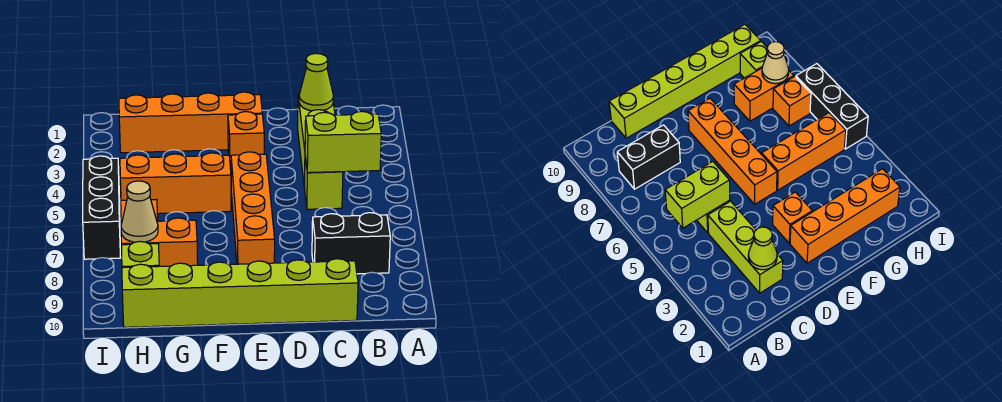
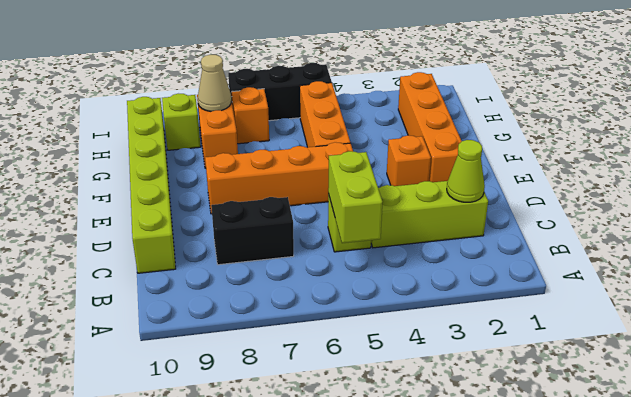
black 1x2 brick [312,213,390,274] -> black 1x2 brick turned to [211,197,294,265]

